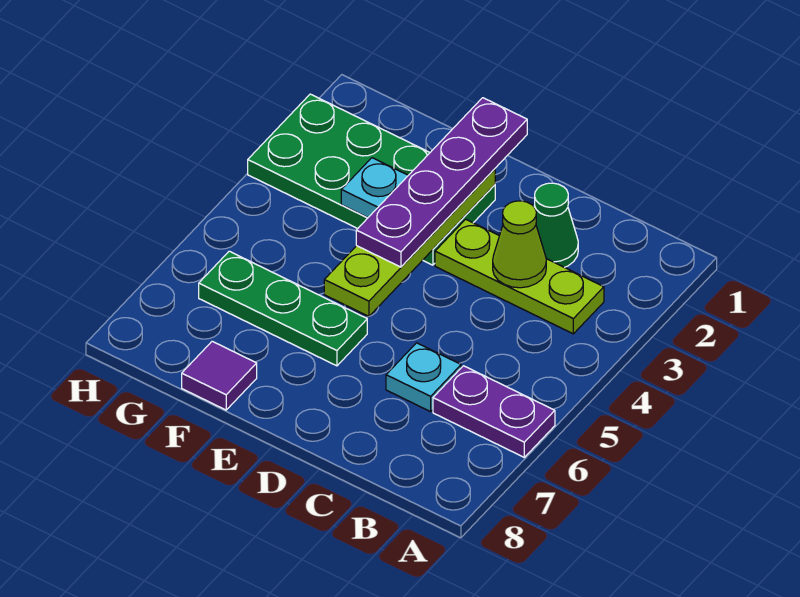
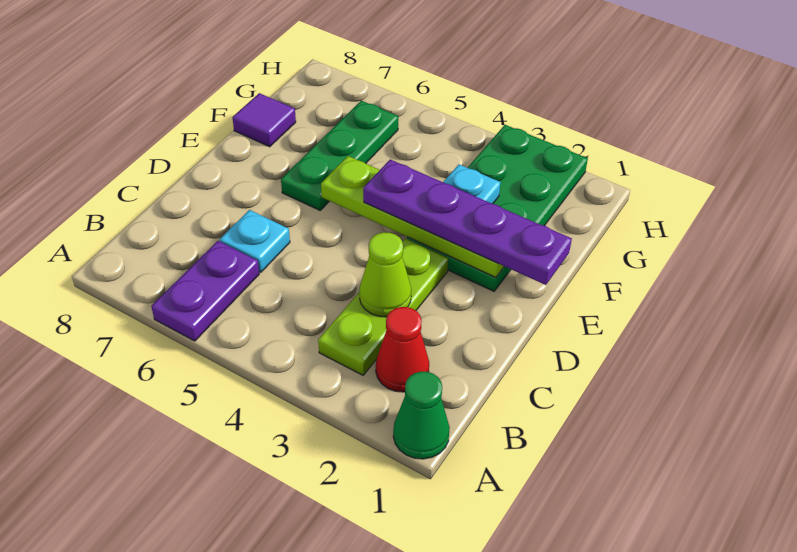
none -> red 1x1 cone [376,307,429,392]
green 1x1 cone [535,183,578,267] -> green 1x1 cone moved to [393,372,450,459]

